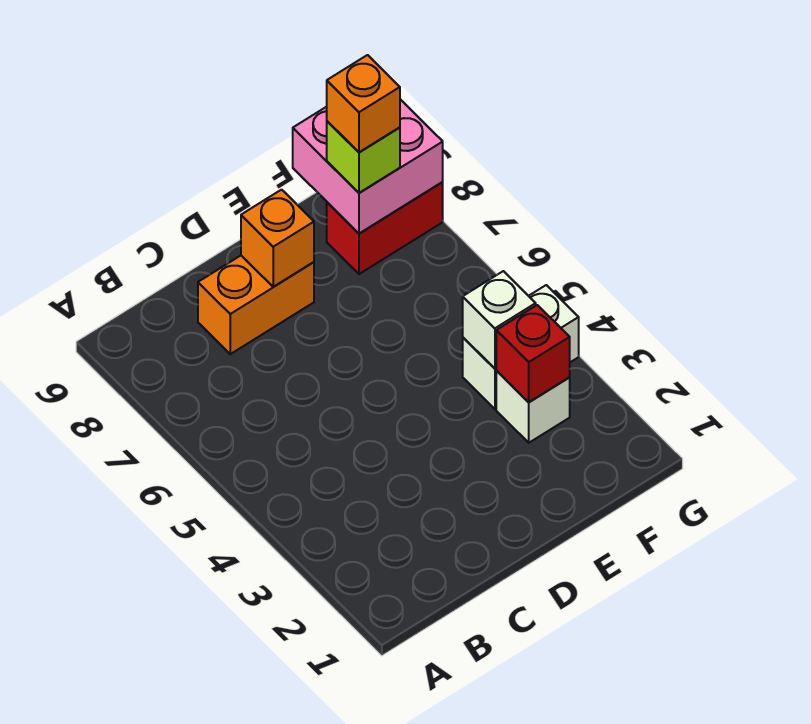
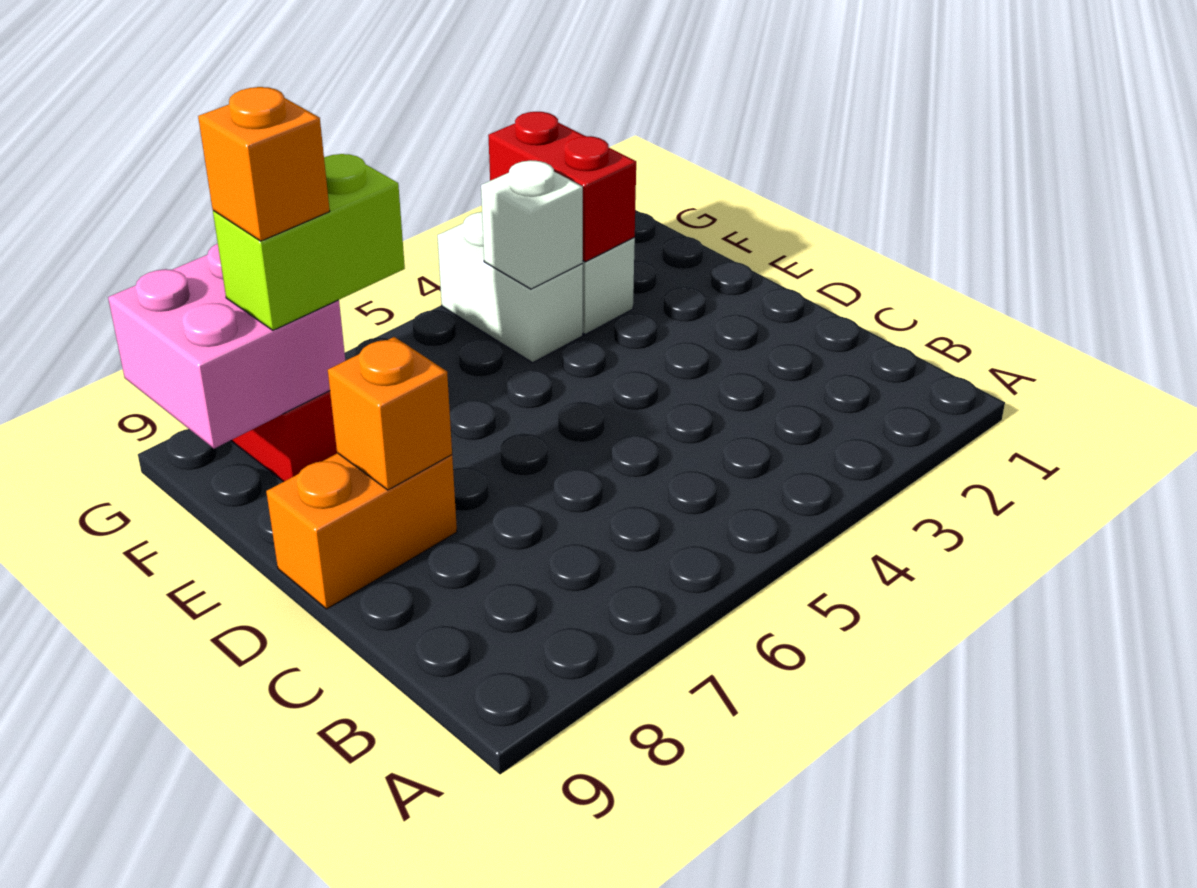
orange 1x2 brick [198,256,314,354] -> orange 1x2 brick turned to [266,453,457,609]
red 1x1 brick [496,305,570,402] -> red 1x2 brick [488,112,636,262]
lime 1x1 brick [327,121,400,193] -> lime 1x2 brick [213,154,405,330]

